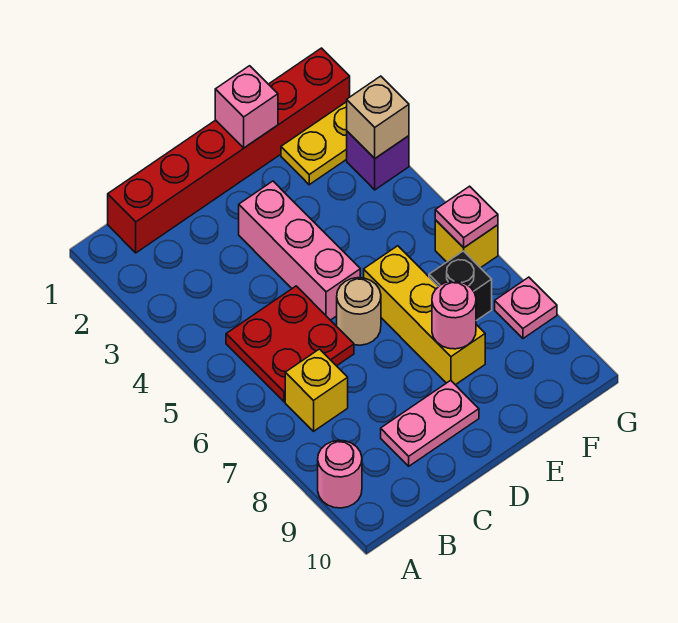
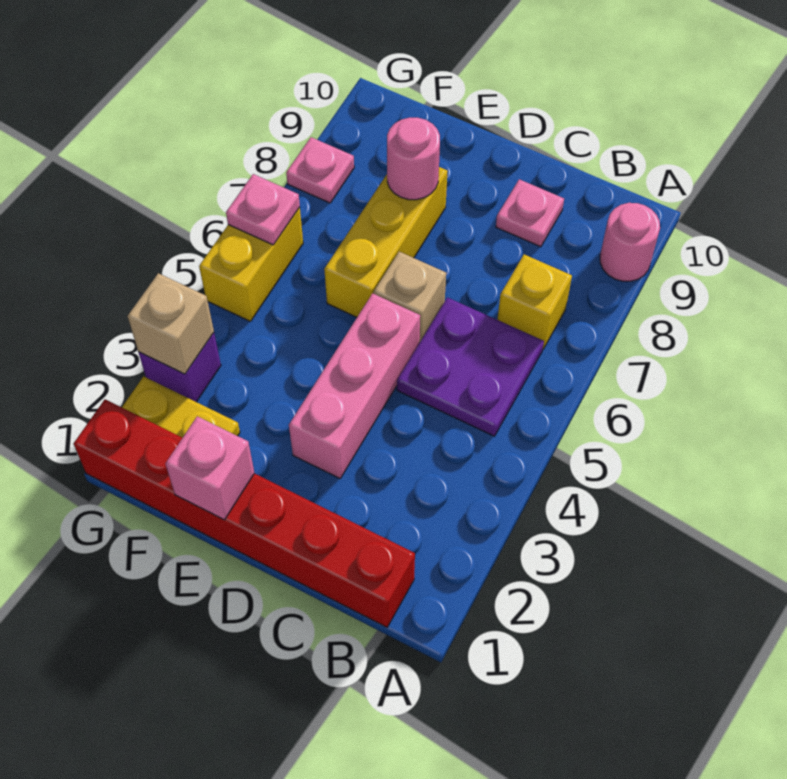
red 2x2 plate [226,286,354,402] -> purple 2x2 plate [397,298,544,436]
pink 1x2 plate [381,380,479,466] -> pink 1x1 plate [496,179,564,247]
tan 1x1 round brick [337,278,381,345] -> tan 1x1 brick [374,252,446,343]
black 1x1 brick [429,251,492,321] -> none
yellow 1x1 brick [435,220,498,268] -> yellow 1x2 brick [199,207,303,321]

